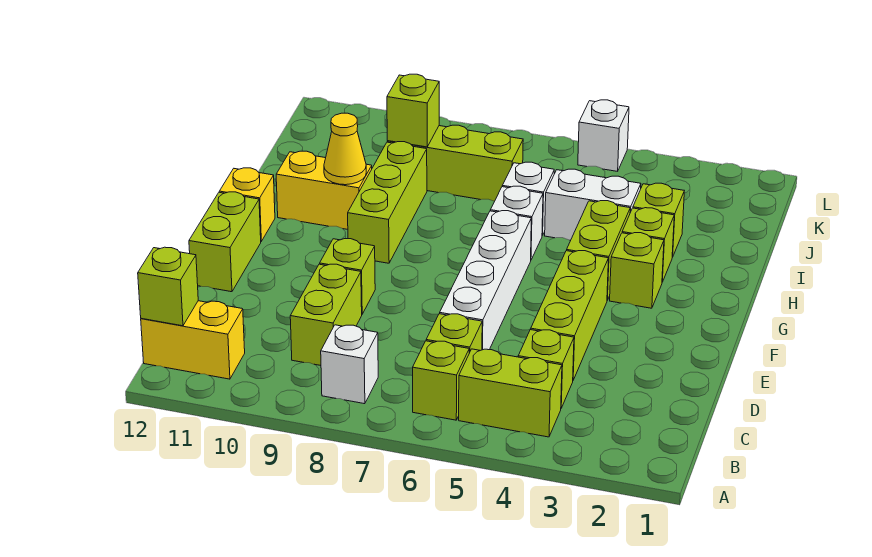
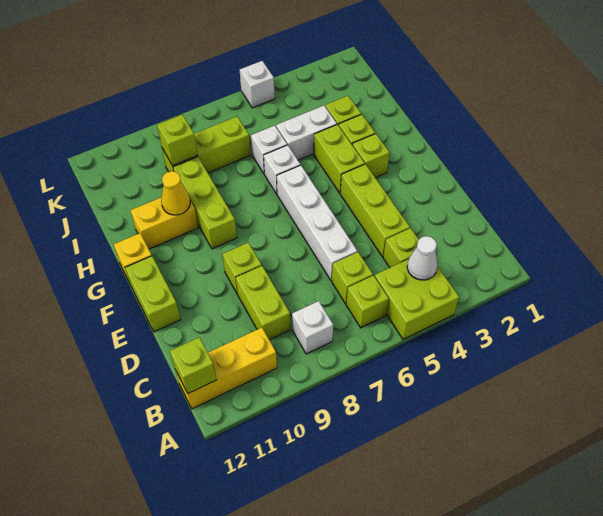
lime 1x2 brick [459,349,562,437] -> lime 2x2 brick [375,259,459,339]
none -> white 1x1 cone [407,236,438,280]
yellow 1x2 brick [141,301,245,379] -> yellow 1x3 brick [175,328,277,409]

